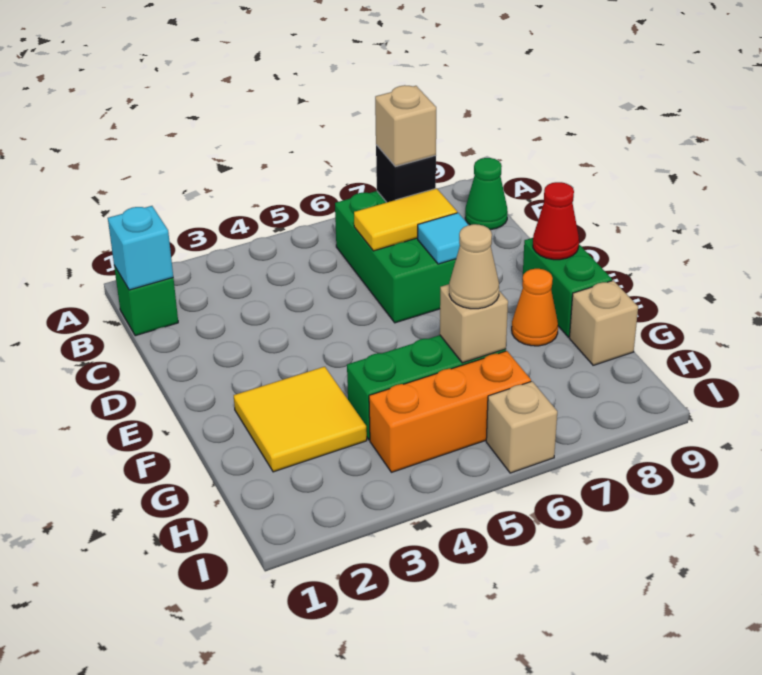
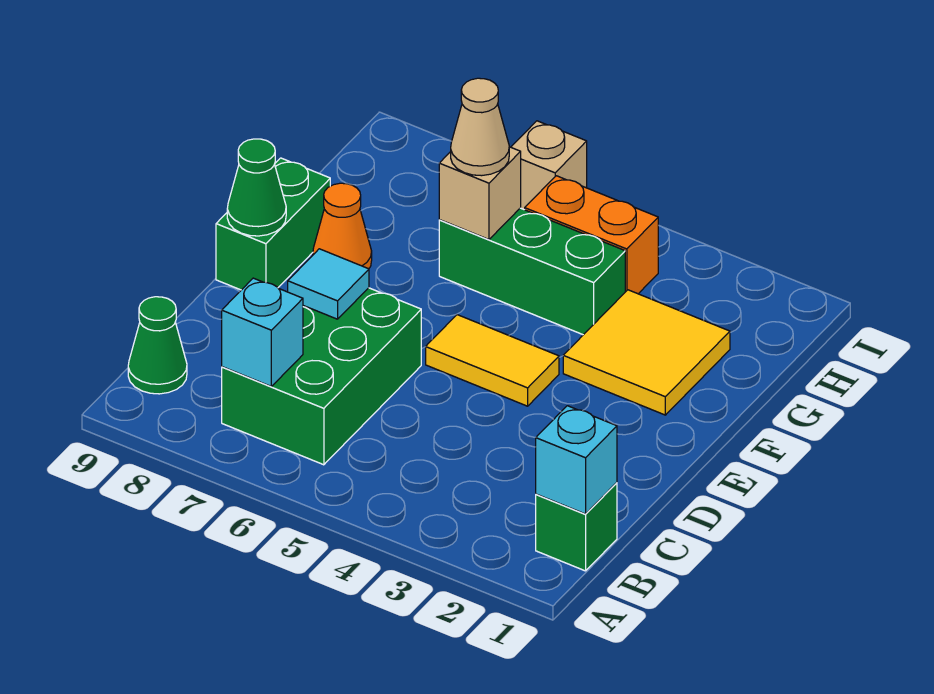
black 1x1 brick [376,145,436,202] -> cyan 1x1 brick [222,278,303,386]
tan 1x1 brick [375,85,436,167] -> none
yellow 1x2 tile [354,188,457,251] -> yellow 1x2 tile moved to [426,315,559,406]
red 1x1 cone [533,182,579,260] -> green 1x1 cone [227,139,286,236]
tan 1x1 brick [569,280,638,365] -> none
orange 1x3 brick [369,351,531,472] -> orange 1x2 brick [525,176,659,294]

